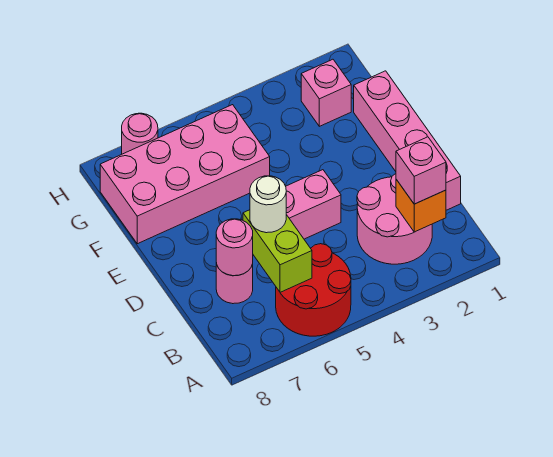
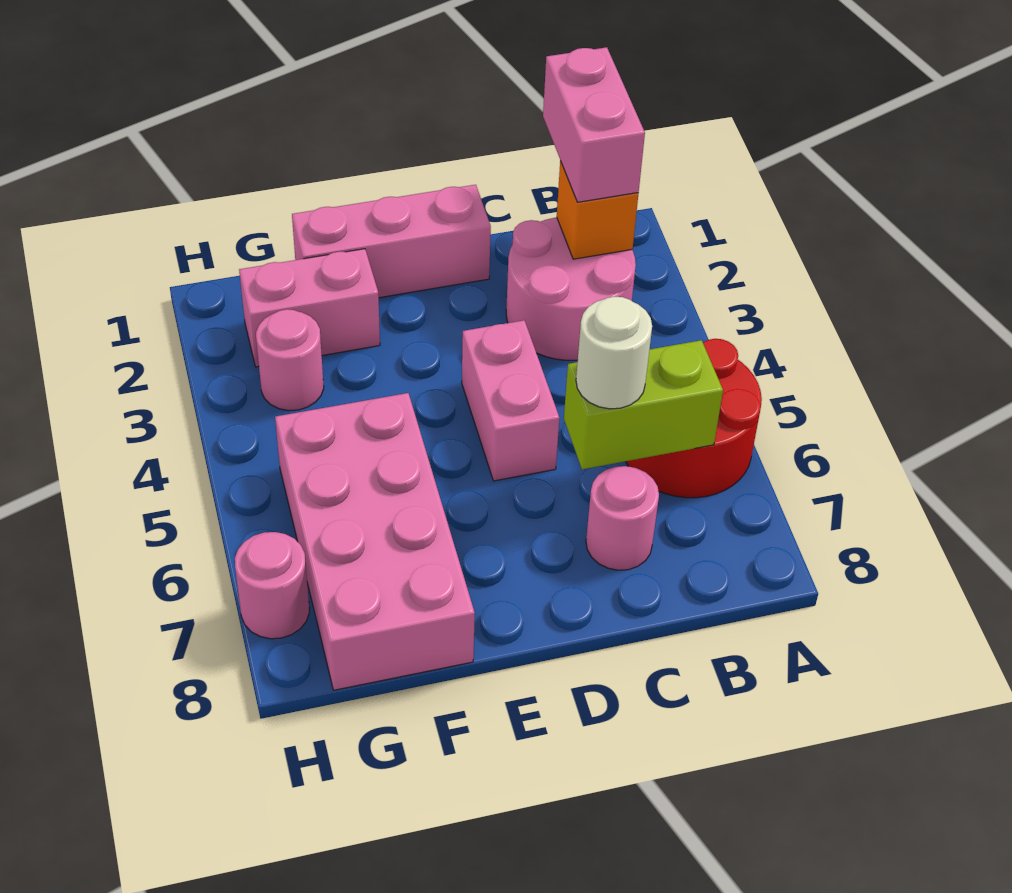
pink 1x1 brick [396,137,446,204] -> pink 1x2 brick [543,47,645,202]
pink 1x4 brick [354,71,461,210] -> pink 1x3 brick [292,185,491,298]
pink 1x1 round brick [216,219,253,276] -> pink 1x1 round brick moved to [256,309,324,411]
pink 1x1 brick [301,59,351,126] -> pink 1x2 brick [239,249,380,367]

